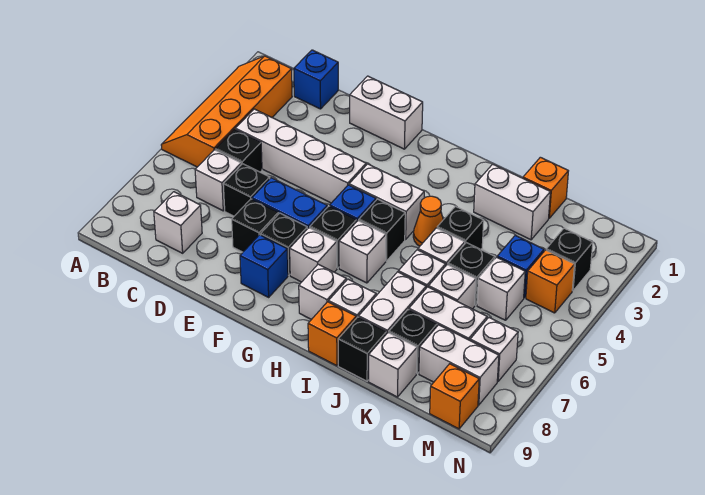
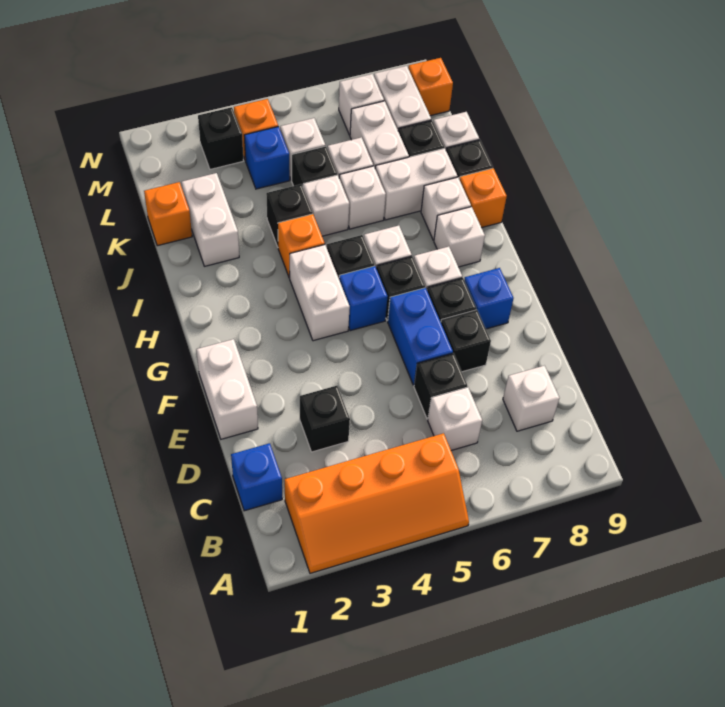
white 1x4 brick [235,109,366,203] -> none
black 1x1 brick [215,129,262,172] -> black 1x1 brick moved to [300,386,350,452]
orange 1x1 cone [413,196,443,246] -> orange 1x1 brick [278,214,325,278]

